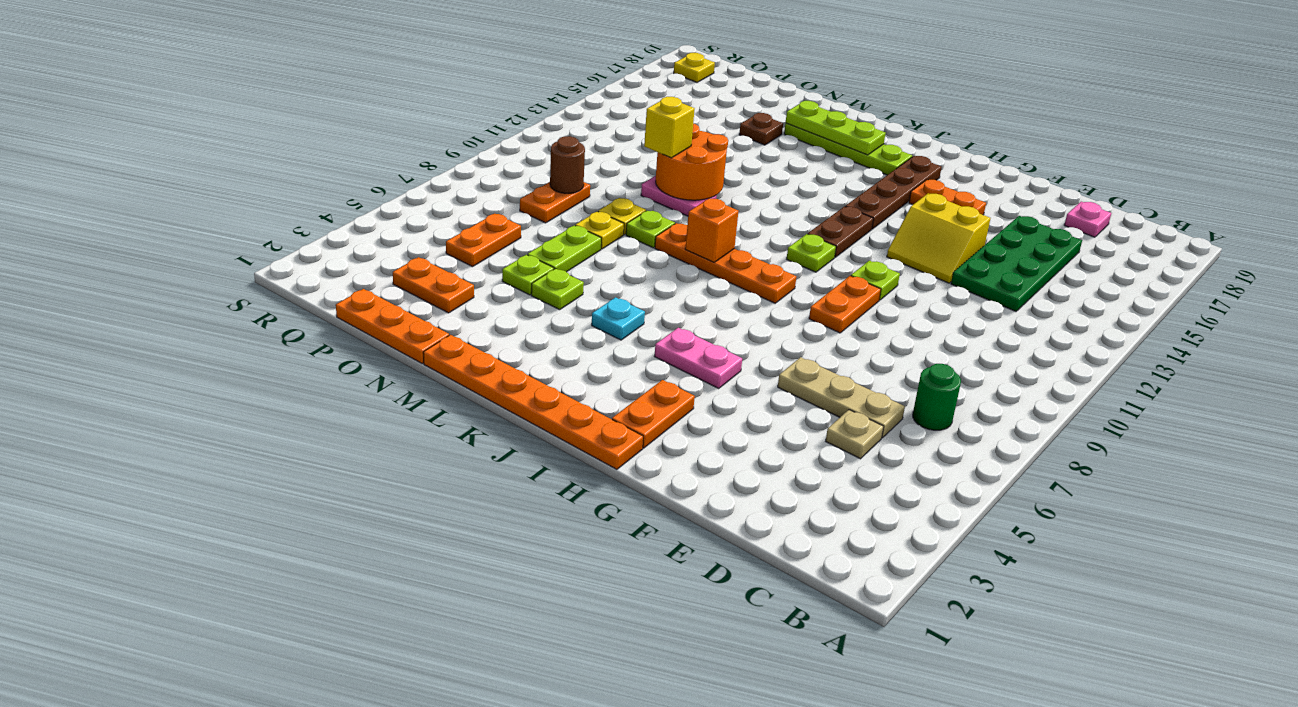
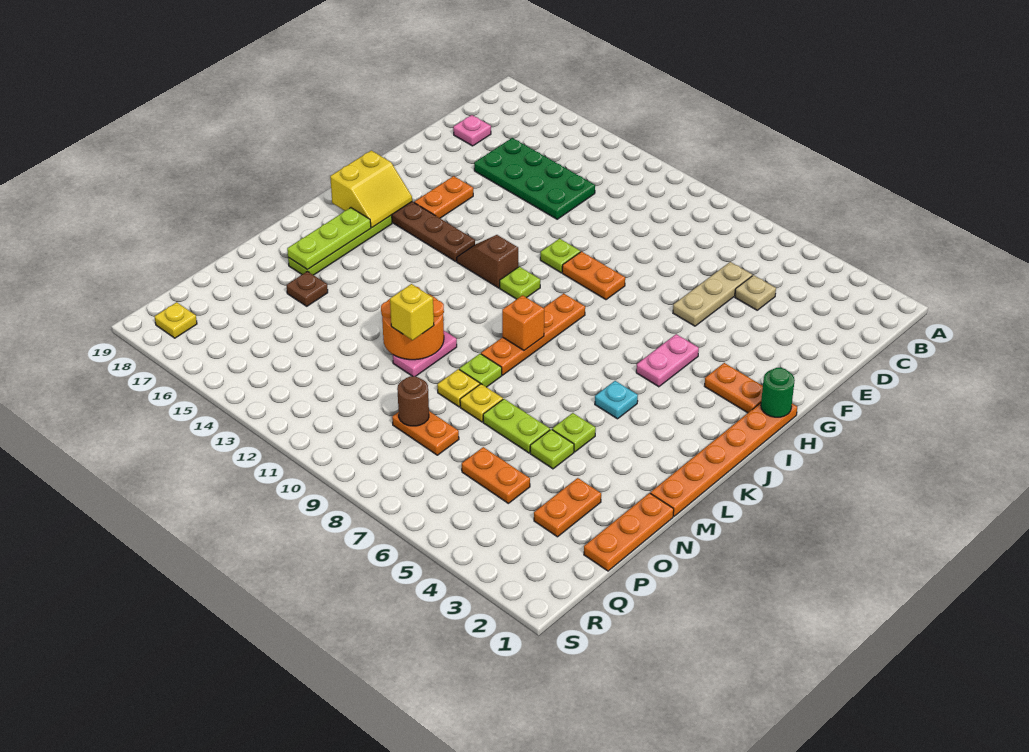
green 1x1 round brick [913,364,961,430] -> green 1x1 round brick moved to [761,368,795,417]
yellow 2x2 slope [887,193,991,283] -> yellow 2x2 slope moved to [330,150,412,227]
brown 1x2 plate [808,206,873,257] -> brown 1x2 slope [457,235,518,288]

